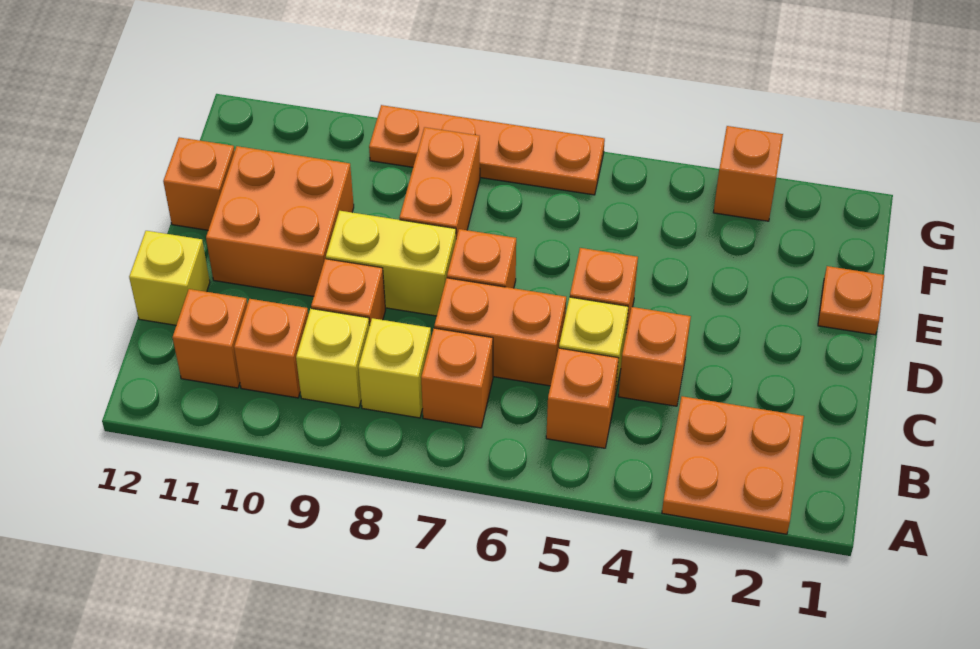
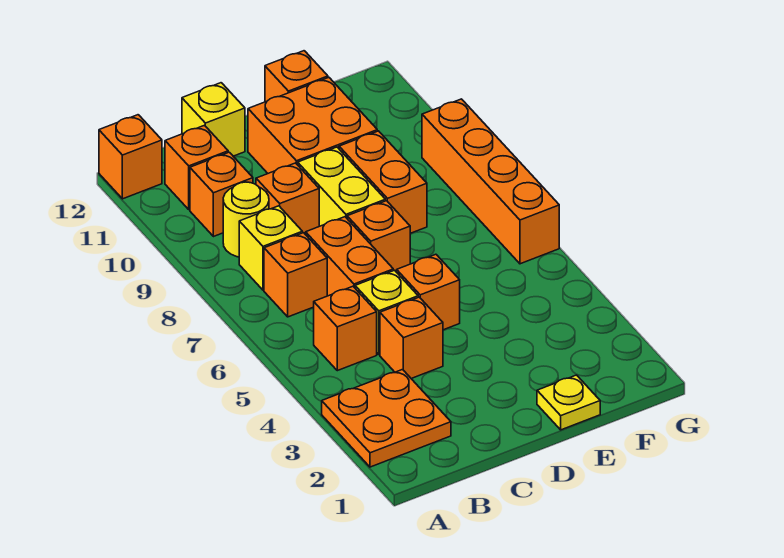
yellow 1x1 brick [296,309,370,408] -> yellow 1x1 round brick [223,182,269,257]
orange 1x1 plate [818,266,884,335] -> yellow 1x1 plate [537,375,600,430]
orange 1x2 brick [400,127,480,238] -> orange 1x2 brick turned to [339,131,427,233]
orange 1x1 brick [713,126,783,221] -> orange 1x1 brick moved to [99,115,162,199]
orange 1x4 plate [369,105,605,195] -> orange 1x4 brick [422,99,559,264]

